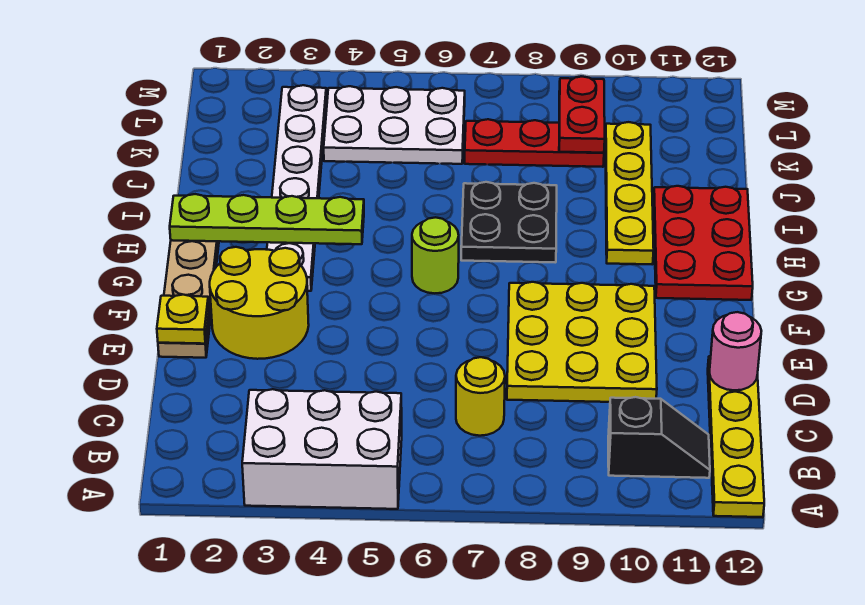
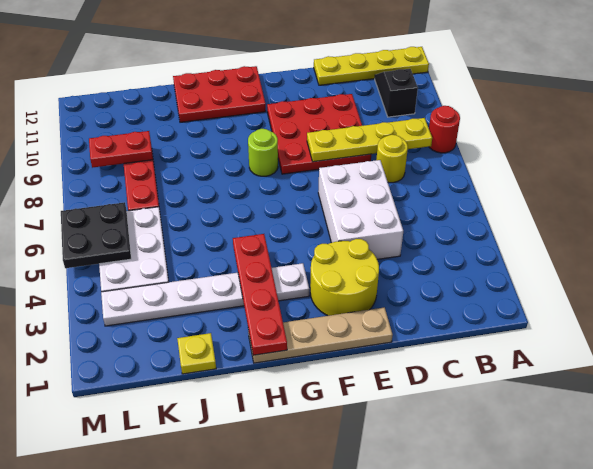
white 2x3 brick [242,389,402,509] -> white 2x3 brick moved to [318,160,403,259]
none -> red 1x1 round brick [429,106,460,153]
yellow 3x3 plate [507,282,657,402] -> red 3x3 plate [267,94,371,174]
pink 1x1 round brick [709,312,761,390] -> none
yellow 1x1 plate [157,295,209,344] -> yellow 1x1 plate moved to [177,333,216,374]
lime 1x1 round brick [412,217,459,293] -> lime 1x1 round brick moved to [248,129,278,176]
lime 1x4 plate [170,194,364,244] -> red 1x4 plate [233,234,287,355]
black 2x2 plate [461,182,557,262] -> black 2x2 plate moved to [61,202,131,268]
yellow 1x4 plate [605,122,654,264] -> yellow 1x4 plate moved to [307,118,432,162]

